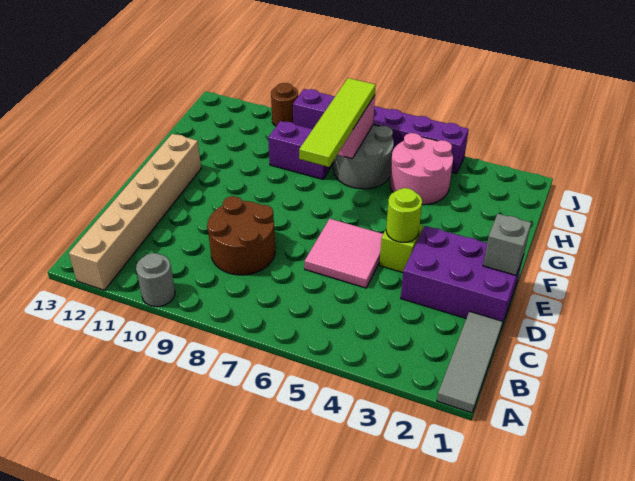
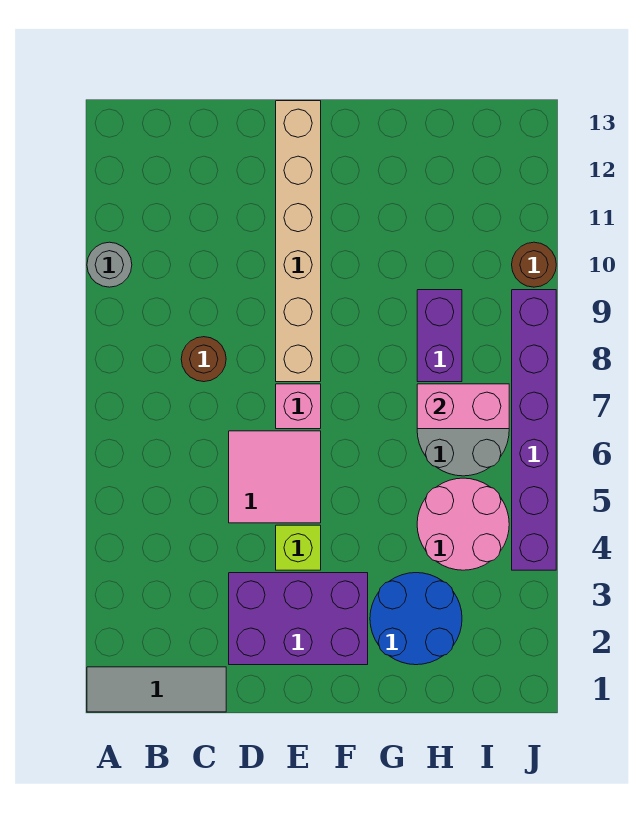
tan 1x6 brick [69,134,201,290] -> tan 1x6 brick turned to [276,101,321,382]
brown 2x2 round brick [207,196,275,275] -> brown 1x1 round brick [181,337,226,382]
purple 2x3 brick [401,226,523,325] -> purple 2x3 brick turned to [229,573,368,665]
grey 1x1 brick [483,214,531,275] -> none
lime 1x1 round brick [386,188,422,242] -> none
none -> pink 1x1 brick [276,384,321,429]
lime 1x4 tile [299,78,376,167] -> none
none -> blue 2x2 round brick [370,573,462,665]

